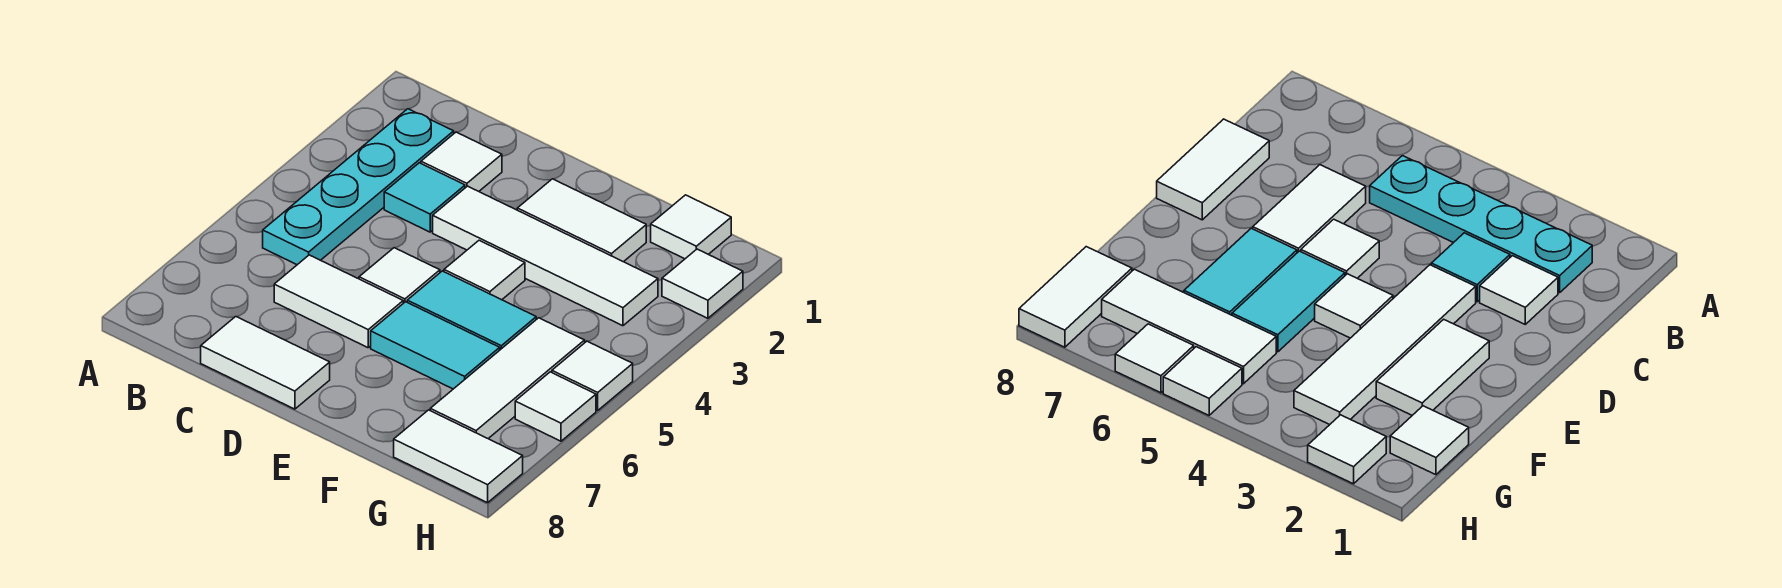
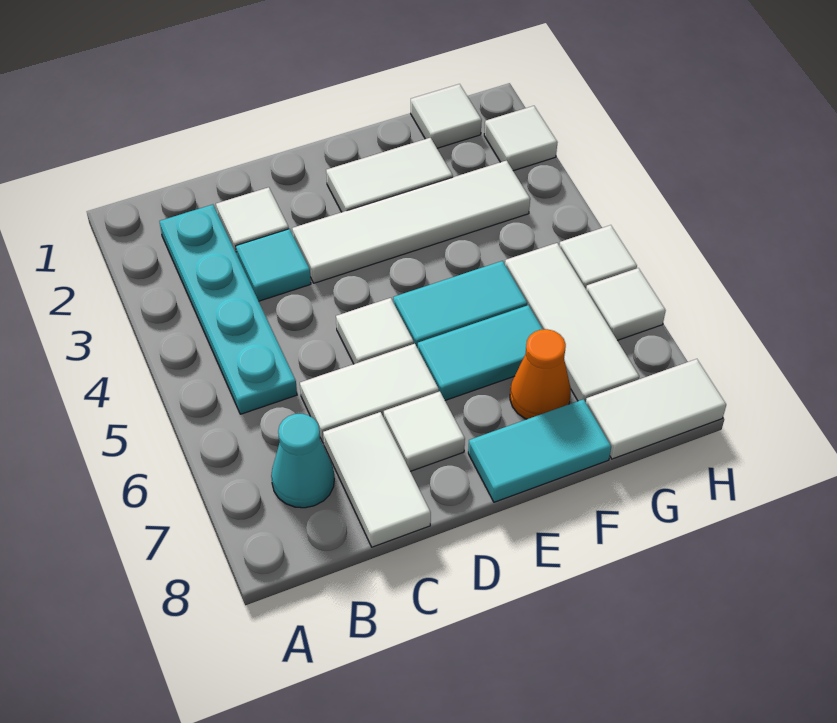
none -> cyan 1x1 cone [271,414,334,508]
white 1x2 tile [201,317,330,409] -> white 1x2 tile turned to [323,412,431,547]
white 1x1 tile [444,240,525,300] -> white 1x1 tile moved to [384,391,465,471]
none -> cyan 1x2 tile [468,399,611,502]
none -> orange 1x1 cone [510,329,571,419]

